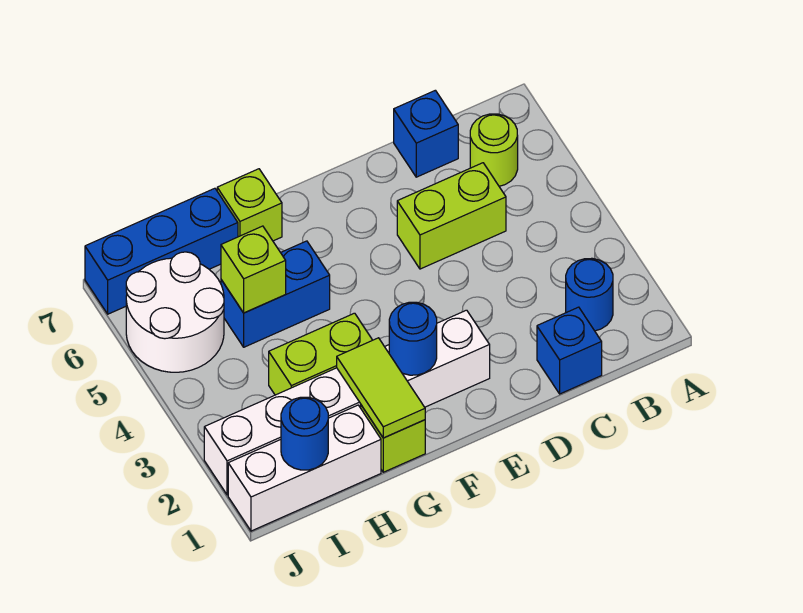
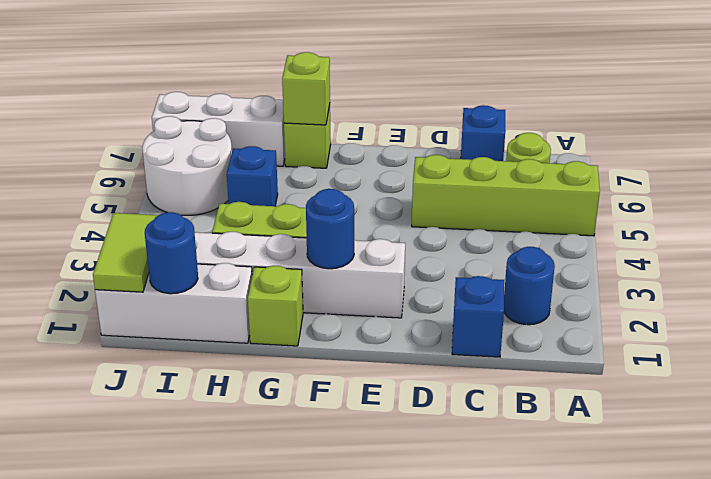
lime 1x2 brick [397,163,506,269] -> lime 1x4 brick [412,155,600,236]
lime 1x2 tile [337,338,425,438] -> lime 1x2 tile moved to [93,213,158,292]
blue 1x2 brick [221,241,330,347] -> blue 1x1 brick [227,146,278,206]
lime 1x1 brick [221,226,286,313] -> lime 1x1 brick moved to [282,52,330,125]
blue 1x3 brick [85,188,238,314] -> white 1x3 brick [152,92,285,166]

